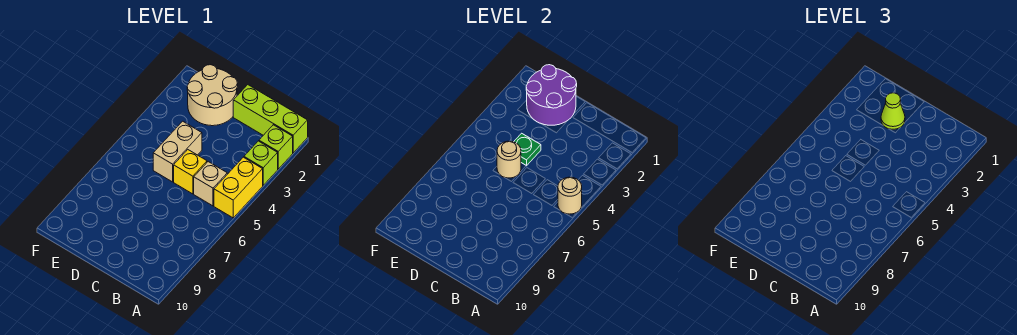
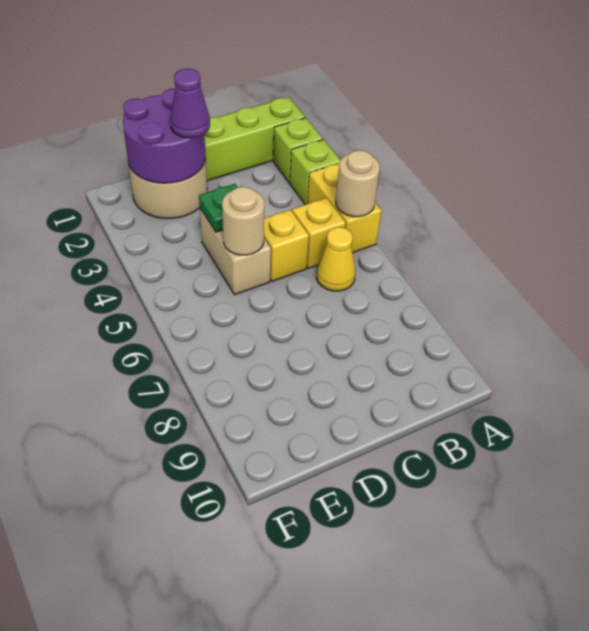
tan 1x1 brick [194,162,227,206] -> yellow 1x1 brick [292,198,346,268]
none -> yellow 1x1 cone [316,227,356,291]
lime 1x1 cone [881,93,905,129] -> purple 1x1 cone [170,69,210,138]

